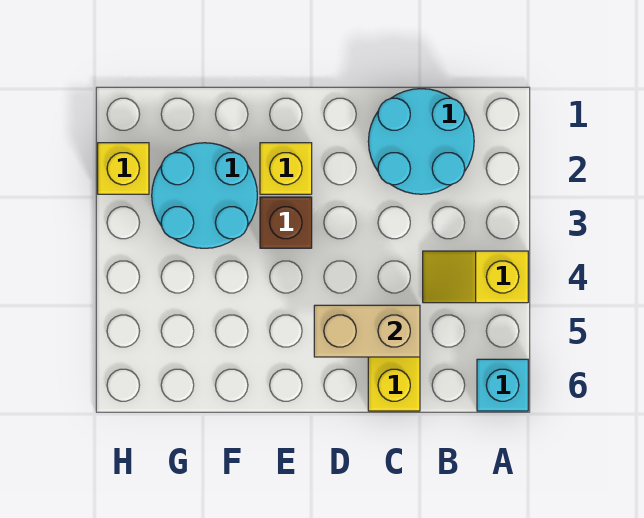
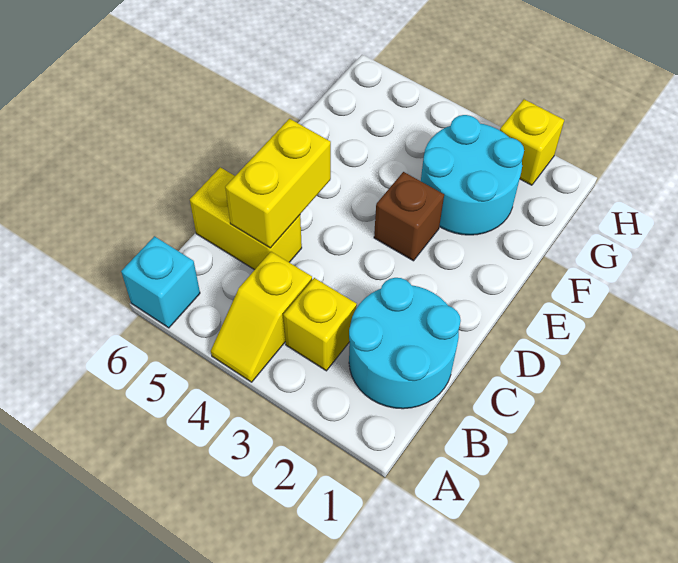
yellow 1x2 slope [423,251,528,303] -> yellow 1x2 slope turned to [211,252,312,382]
tan 1x2 brick [314,305,420,357] -> yellow 1x2 brick [225,119,331,248]
yellow 1x1 brick [260,143,312,194] -> yellow 1x1 brick moved to [284,278,357,371]

